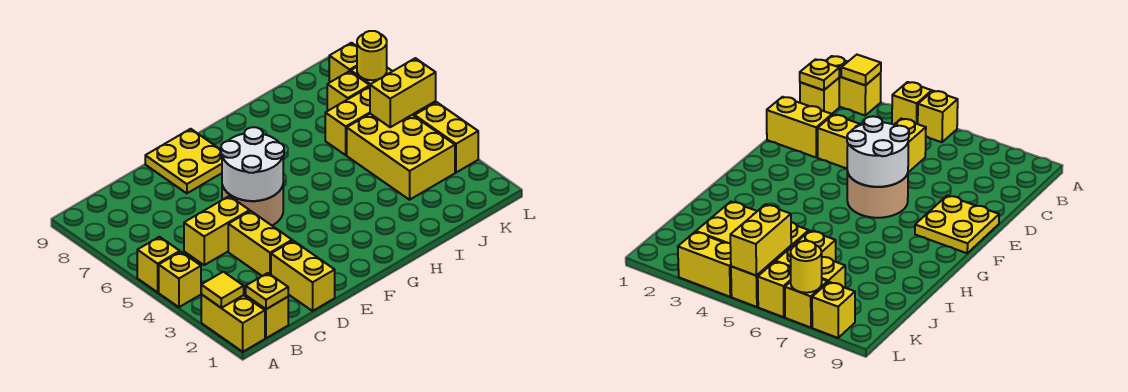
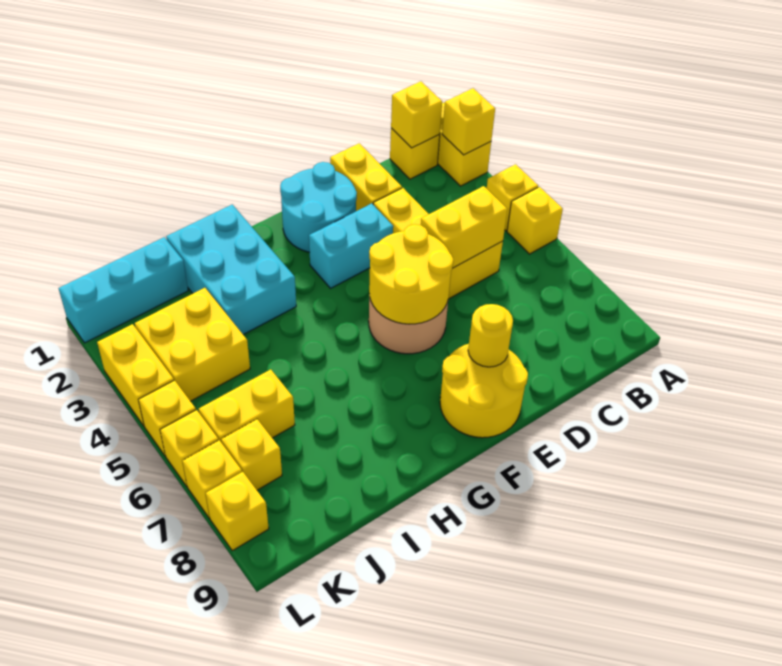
yellow 1x1 tile [201,272,244,308] -> yellow 1x1 brick [442,88,495,155]
yellow 1x1 plate [246,273,288,309] -> yellow 1x1 brick [391,82,442,148]
none -> cyan 2x2 round brick [280,162,357,252]
none -> cyan 1x2 brick [309,203,393,288]
white 2x2 round brick [221,127,284,201] -> yellow 2x2 round brick [369,224,453,324]
yellow 2x2 plate [145,129,222,193] -> yellow 2x2 round brick [440,344,528,438]
none -> cyan 2x3 brick [166,205,296,335]
none -> cyan 1x3 brick [59,237,188,343]
yellow 2x3 brick [347,114,455,200] -> yellow 2x2 brick [135,288,250,401]
yellow 1x2 brick [370,58,436,127] -> yellow 1x2 brick moved to [421,186,507,268]
yellow 1x1 round brick [357,31,387,80] -> yellow 1x1 round brick moved to [468,304,513,367]

